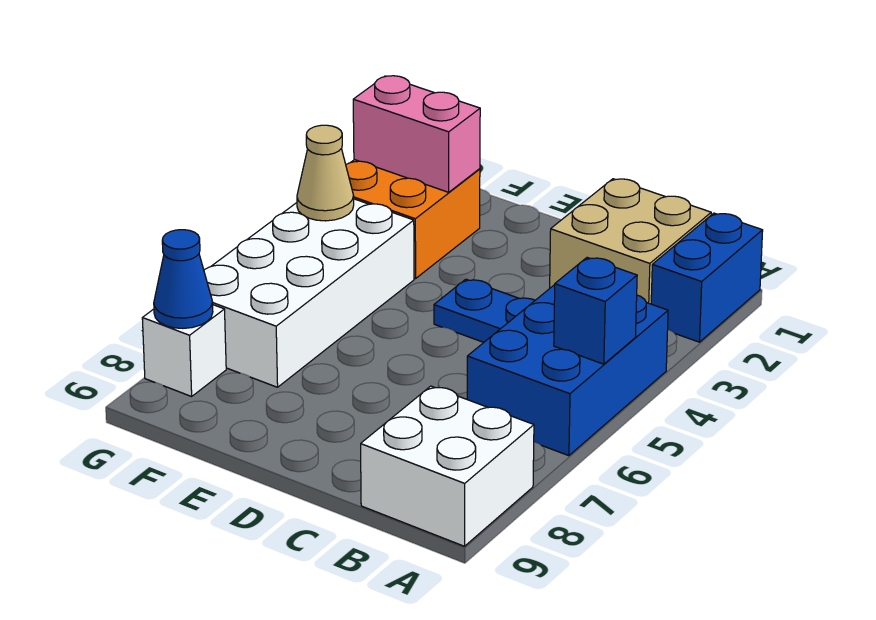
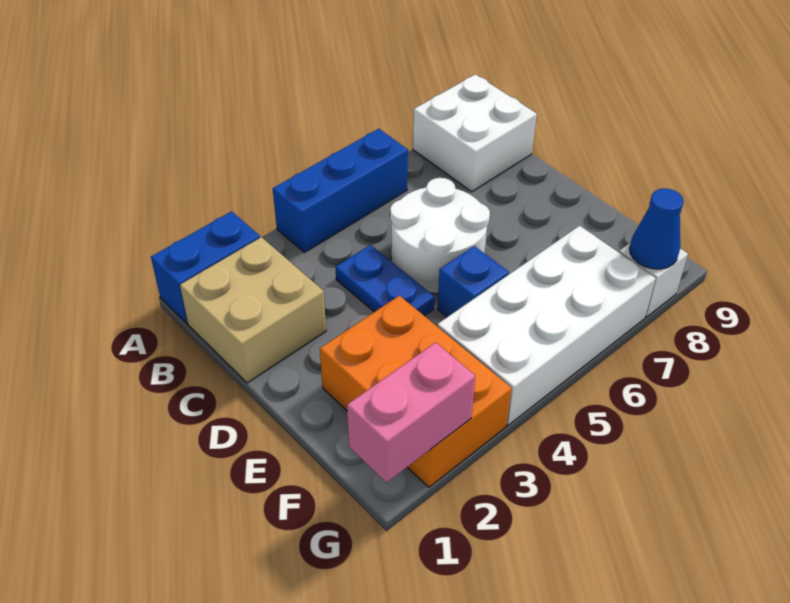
blue 2x3 brick [467,285,668,456] -> blue 1x3 brick [273,129,408,252]
blue 1x1 brick [554,258,637,364] -> blue 1x1 brick moved to [437,246,509,317]
none -> white 2x2 round brick [390,178,490,294]
orange 2x2 brick [346,160,480,279] -> orange 2x3 brick [320,296,512,487]
pink 1x2 brick [353,76,480,192] -> pink 1x2 brick turned to [347,343,475,483]
tan 1x1 cone [297,125,354,221] -> none

